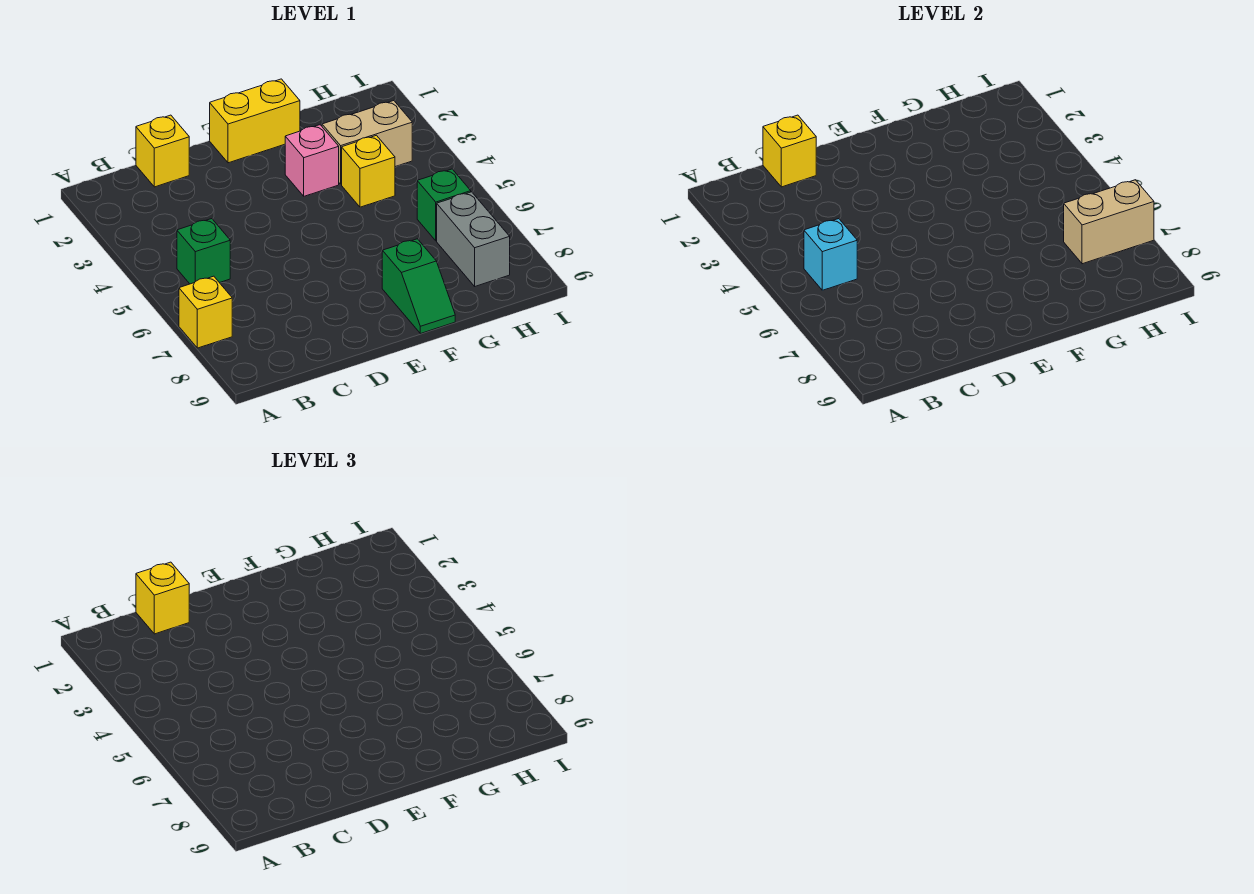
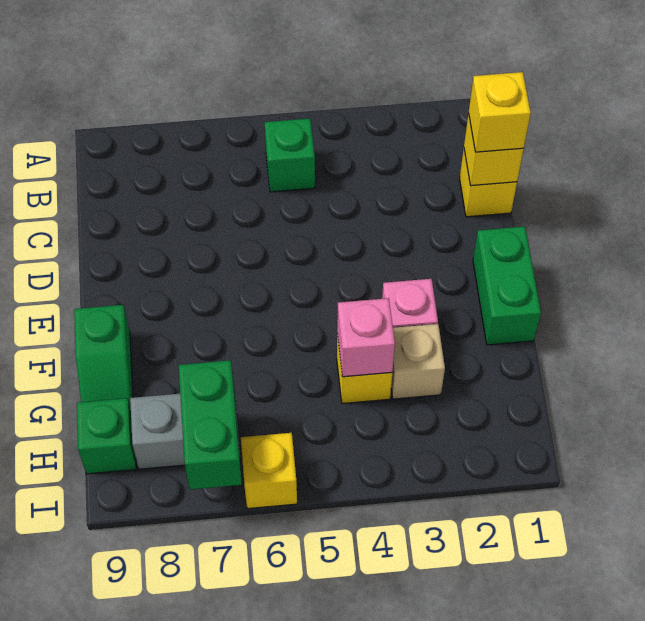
yellow 1x1 brick [179,276,232,348] -> yellow 1x1 brick moved to [241,433,297,509]
cyan 1x1 brick [804,219,857,290] -> none
yellow 1x2 brick [210,79,300,163] -> green 1x2 brick [473,226,541,345]
green 1x2 slope [382,239,455,334] -> green 1x2 slope turned to [74,305,133,409]
tan 1x2 brick [322,101,412,184] -> tan 1x1 brick [391,324,445,399]
none -> pink 1x1 brick [337,298,395,377]
green 1x1 brick [417,169,471,241] -> green 1x1 brick moved to [77,398,136,474]
tan 1x2 brick [1064,180,1154,264] -> green 1x2 brick [179,360,242,489]

